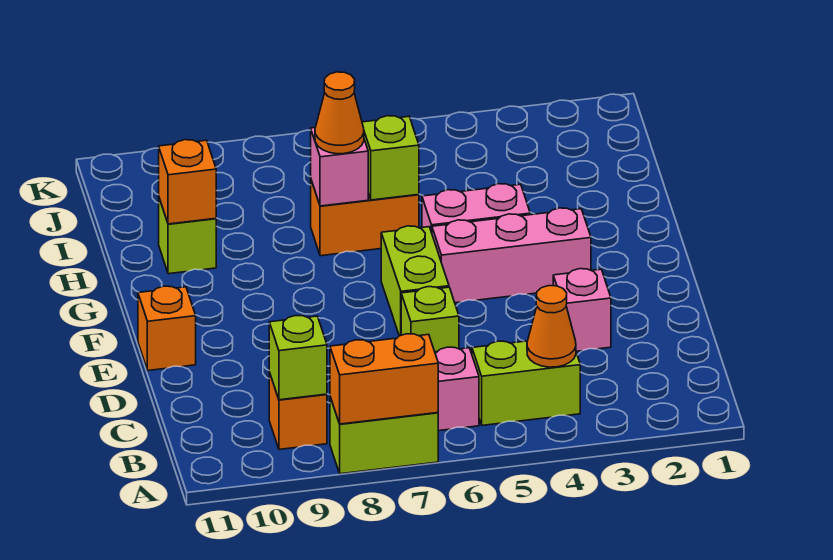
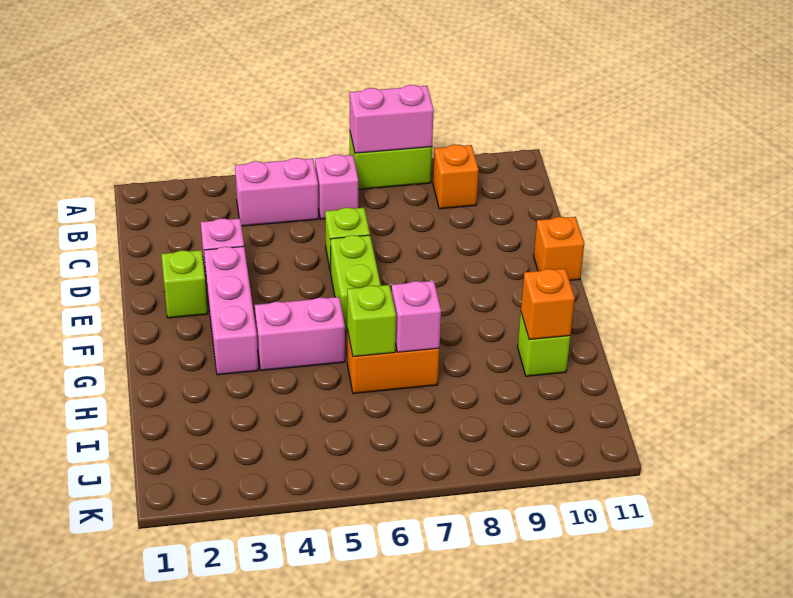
orange 1x2 brick [330,334,438,424] -> pink 1x2 brick [350,85,434,153]
lime 1x2 brick [472,341,580,425] -> pink 1x2 brick [235,158,319,226]
orange 1x1 cone [527,286,576,367] -> none
lime 1x1 brick [269,316,327,400] -> lime 1x1 brick moved to [161,250,208,318]
pink 1x3 brick [432,208,591,303] -> pink 1x3 brick turned to [204,246,258,375]
orange 1x1 cone [315,72,364,154] -> none

